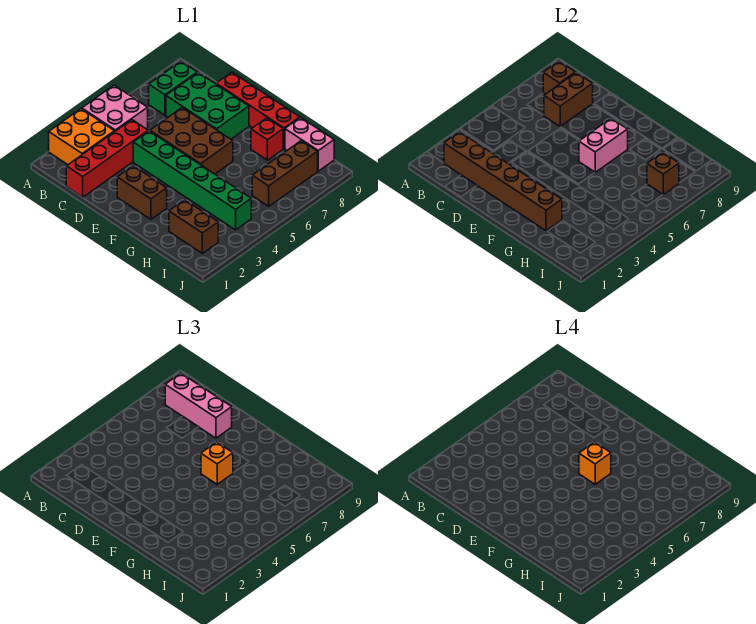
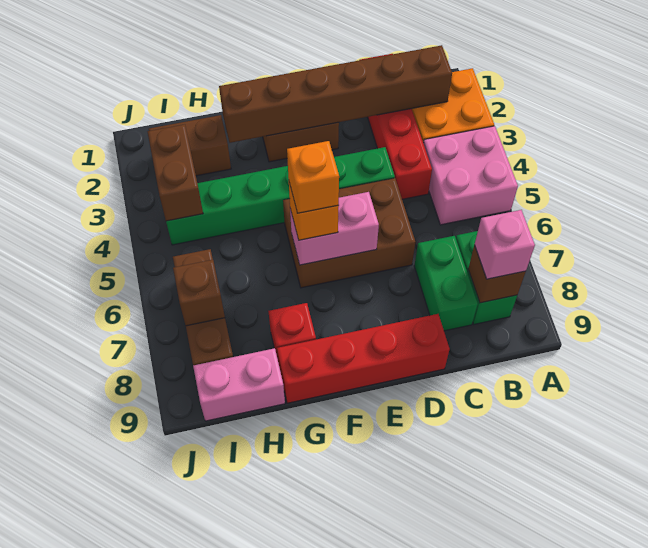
pink 1x3 brick [165,373,232,438] -> pink 1x1 brick [475,210,535,279]
green 2x3 brick [166,73,249,139] -> green 1x2 brick [414,236,478,331]
brown 1x2 brick [544,73,593,126] -> brown 1x2 brick moved to [148,124,203,221]
pink 1x2 brick [579,118,628,172] -> pink 1x2 brick turned to [290,192,379,265]

